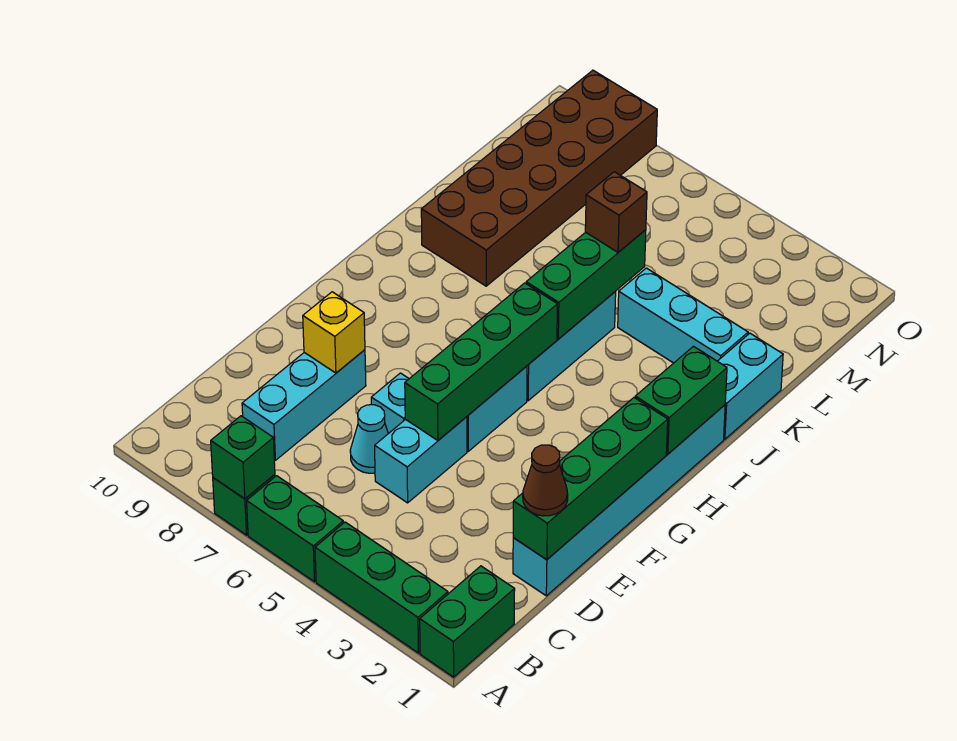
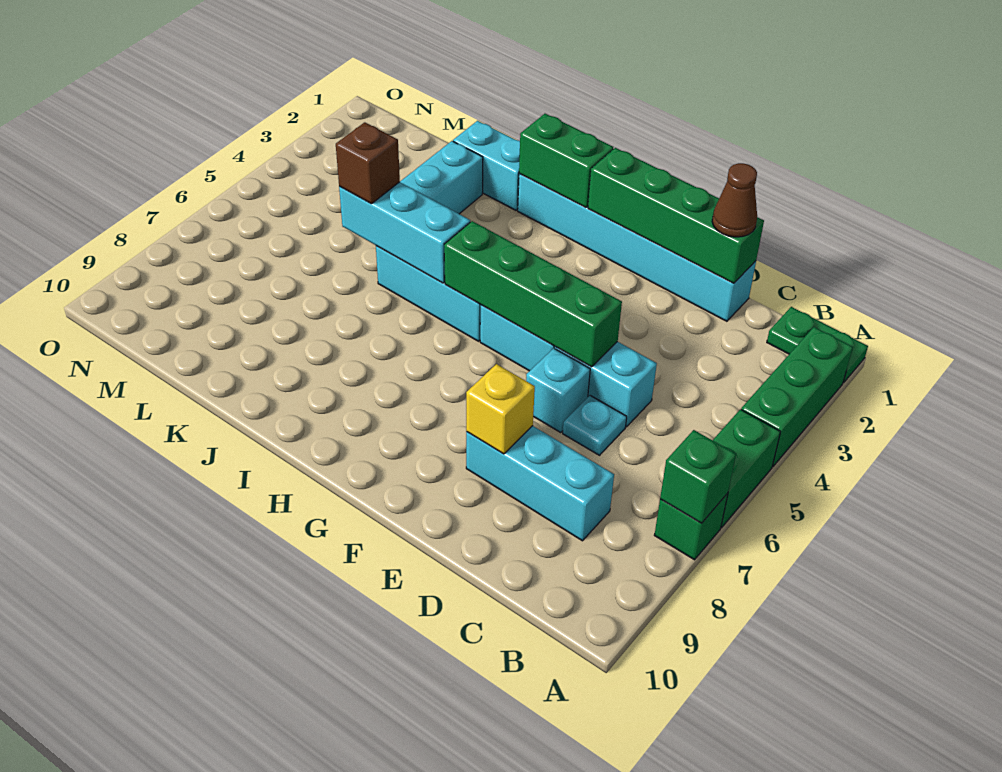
green 1x2 brick [420,566,515,677] -> green 1x2 plate [767,307,868,383]
cyan 1x1 cone [350,405,388,473] -> cyan 1x1 plate [563,396,627,455]
green 1x3 brick [526,230,646,339] -> cyan 1x3 brick [339,182,470,283]
brown 2x6 brick [421,70,657,286] -> none

